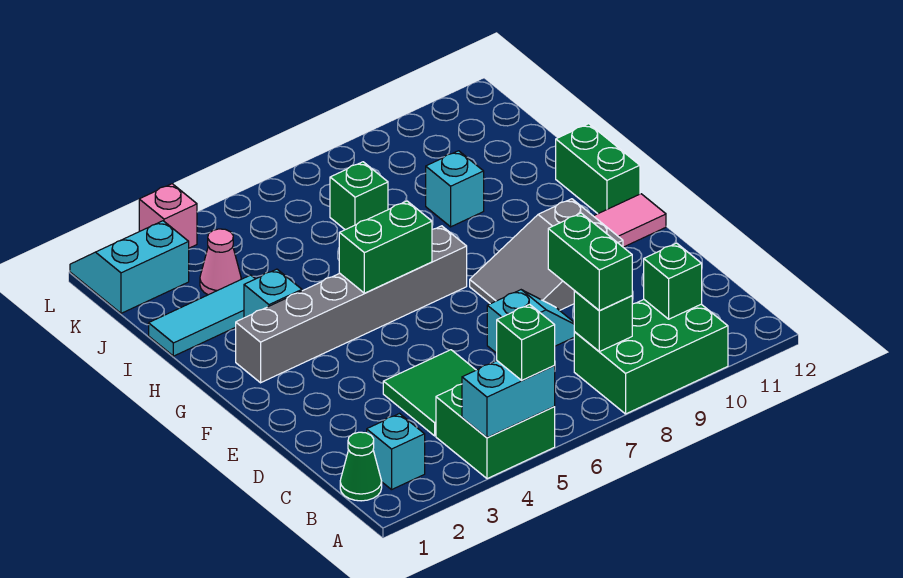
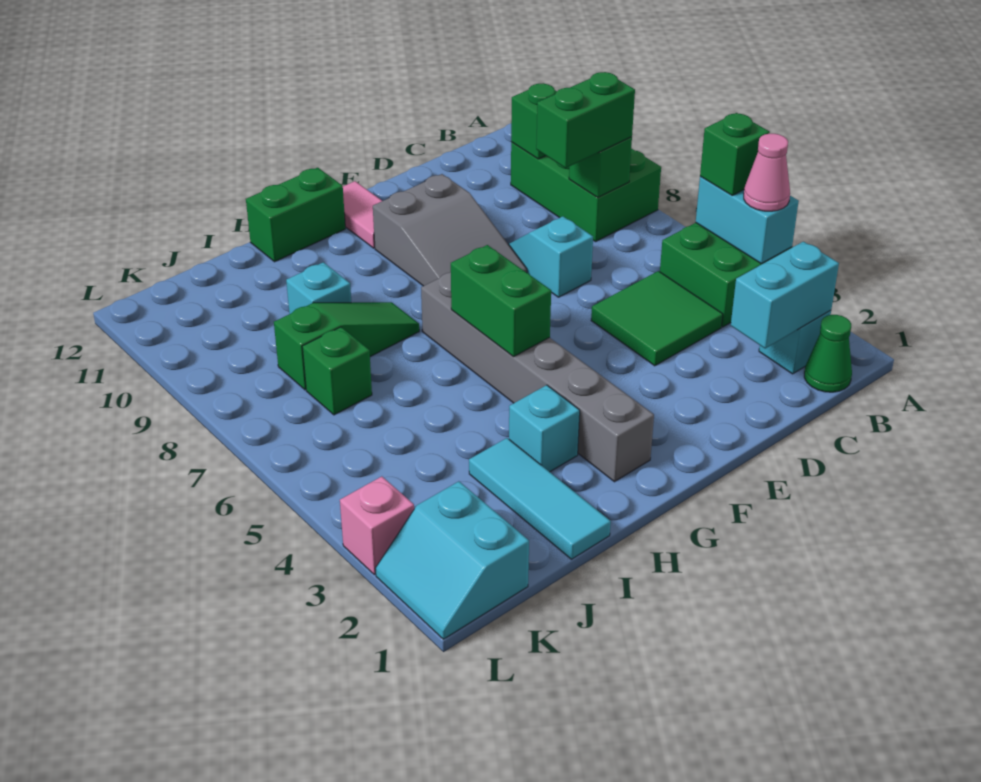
none -> cyan 1x2 brick [731,242,839,348]
none -> green 1x3 slope [274,302,419,390]
pink 1x1 cone [200,229,241,295] -> pink 1x1 cone moved to [744,134,790,211]

